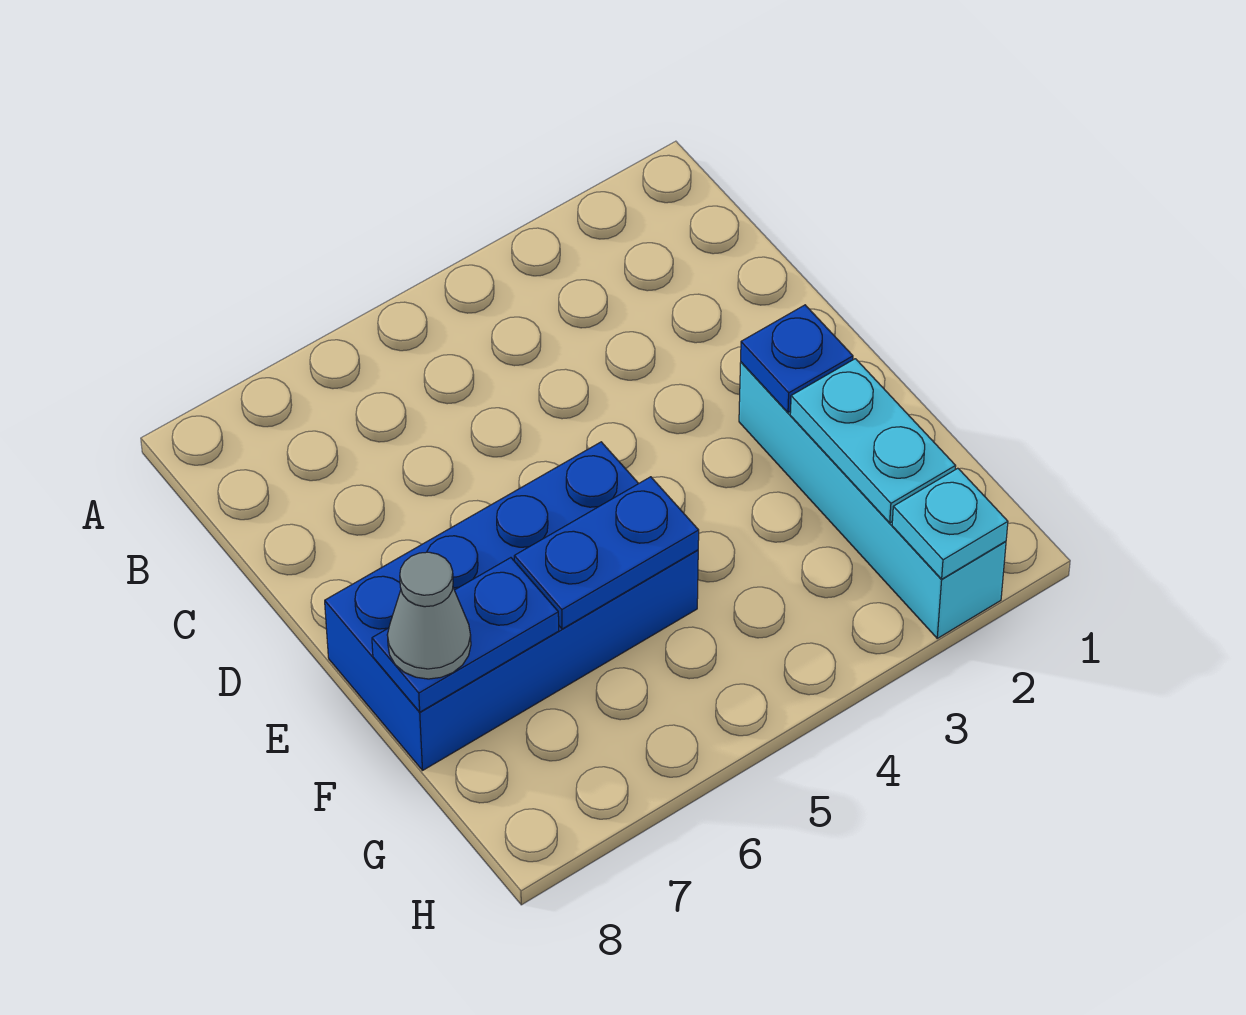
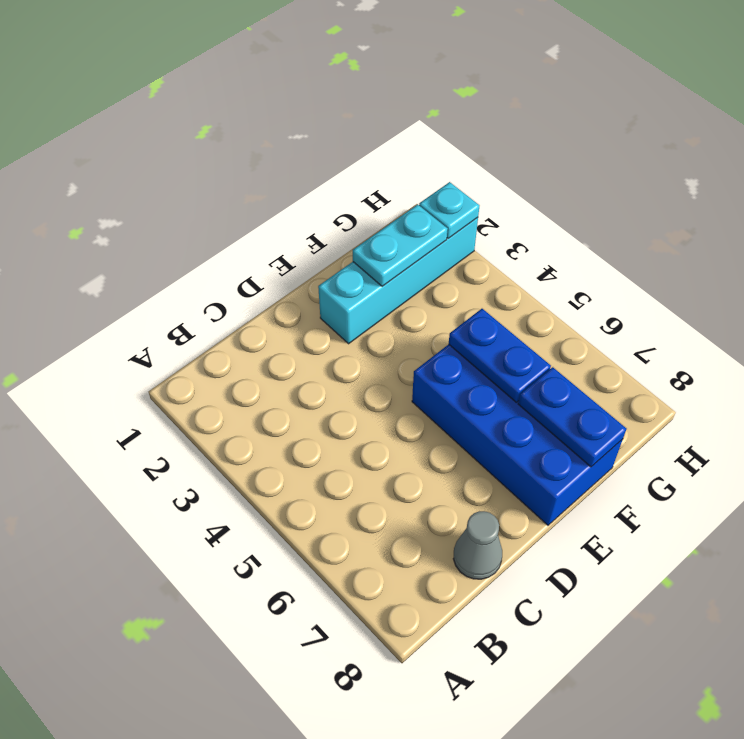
blue 1x1 plate [741,305,853,413] -> none
grey 1x1 cone [387,552,471,679] -> grey 1x1 cone moved to [453,511,502,579]

